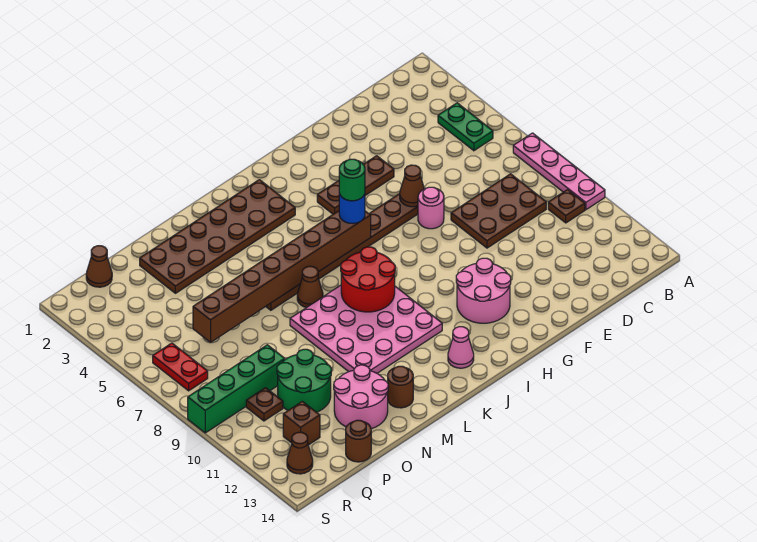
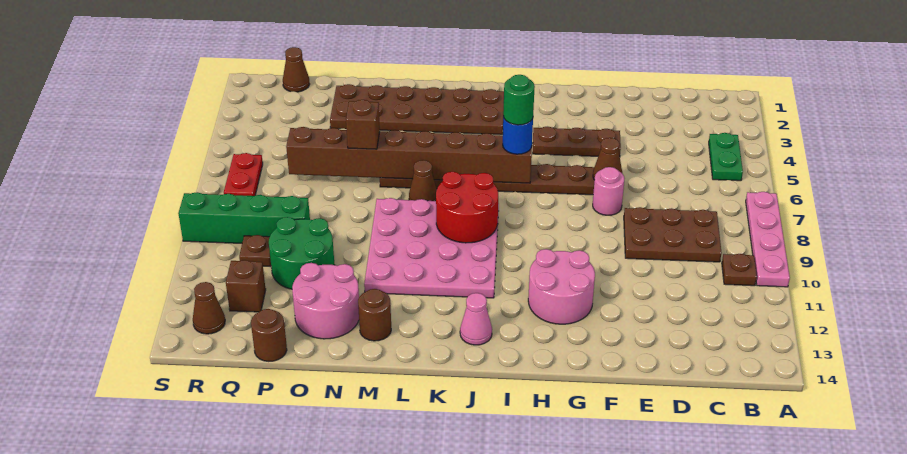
none -> brown 1x1 brick [346,100,380,149]

